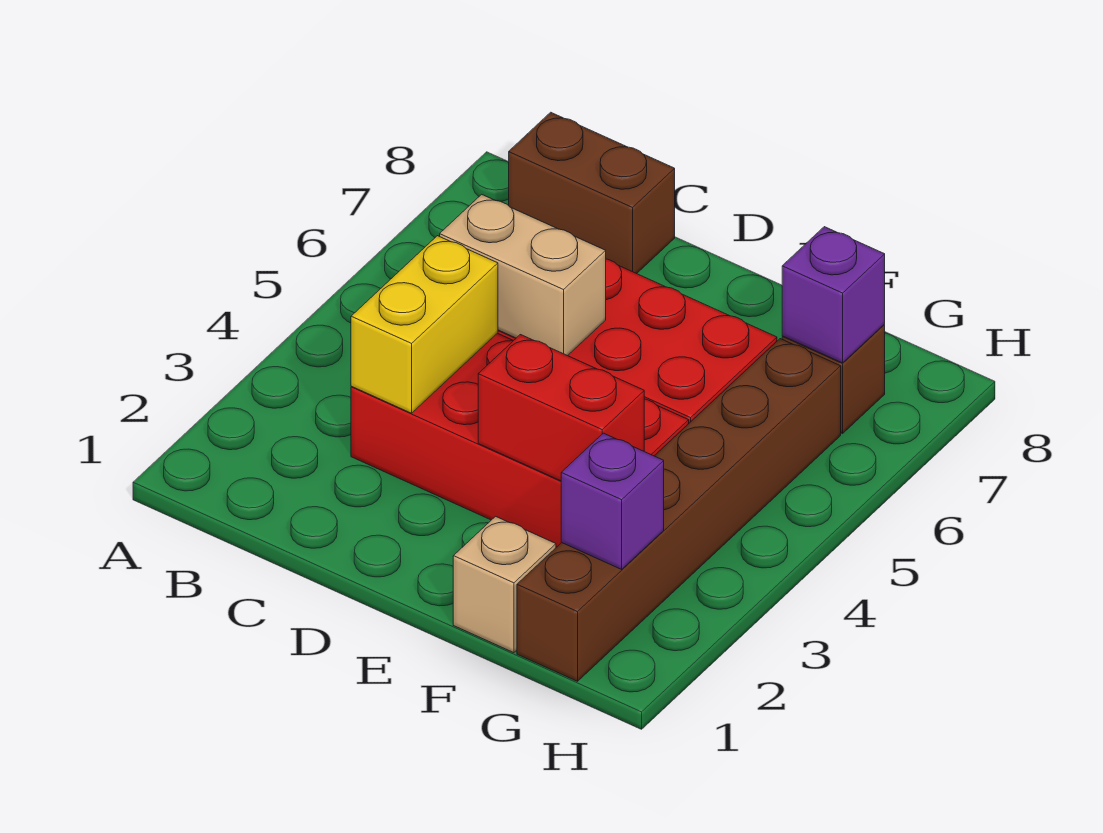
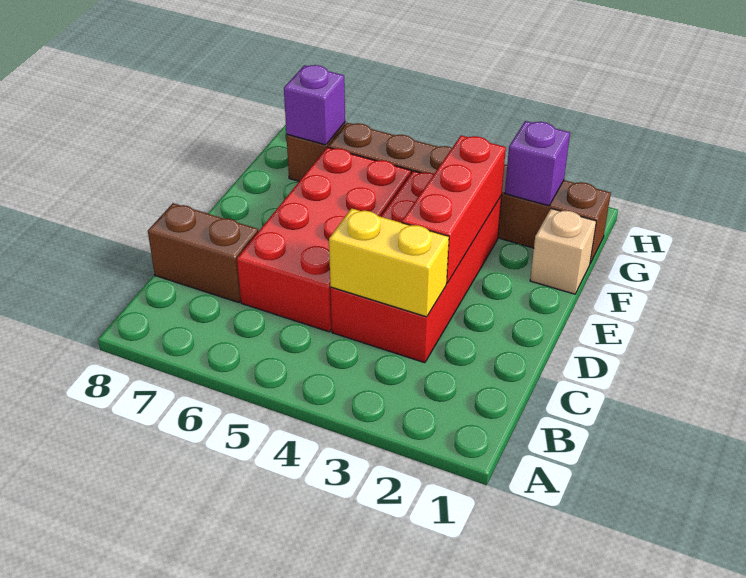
brown 1x2 brick [509,112,675,274] -> brown 1x2 brick turned to [148,203,258,303]
tan 1x2 brick [440,194,606,356] -> none
red 1x2 brick [478,335,644,481] -> red 1x3 brick [402,135,506,283]

